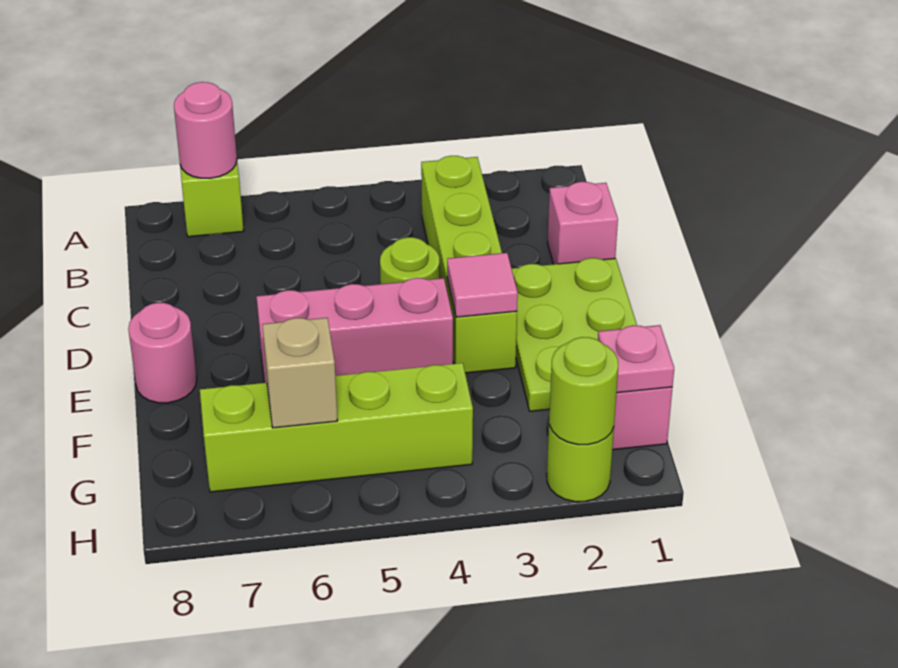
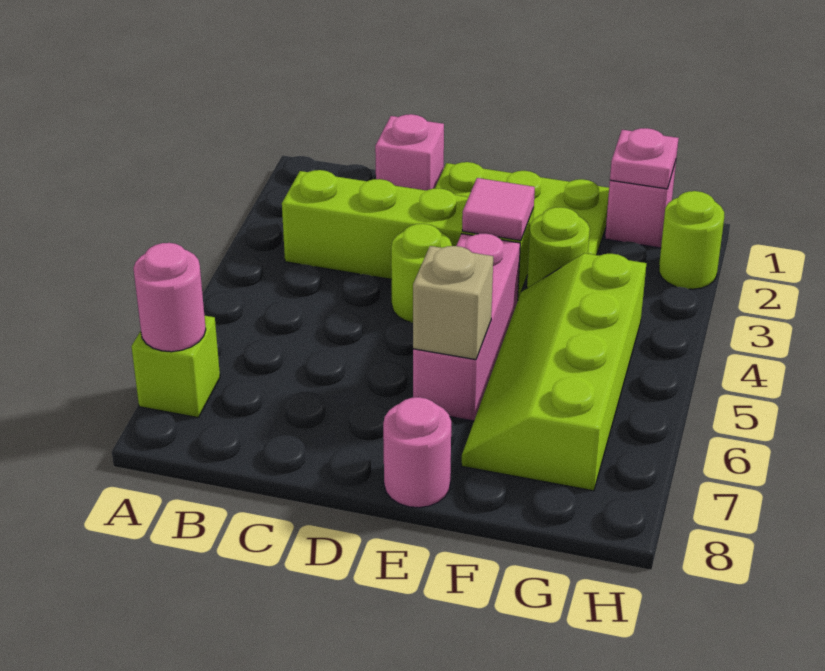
tan 1x1 brick [262,318,338,428] -> tan 1x1 brick moved to [413,246,493,360]
lime 1x1 round brick [549,337,618,445] -> lime 1x1 round brick moved to [527,207,590,288]

